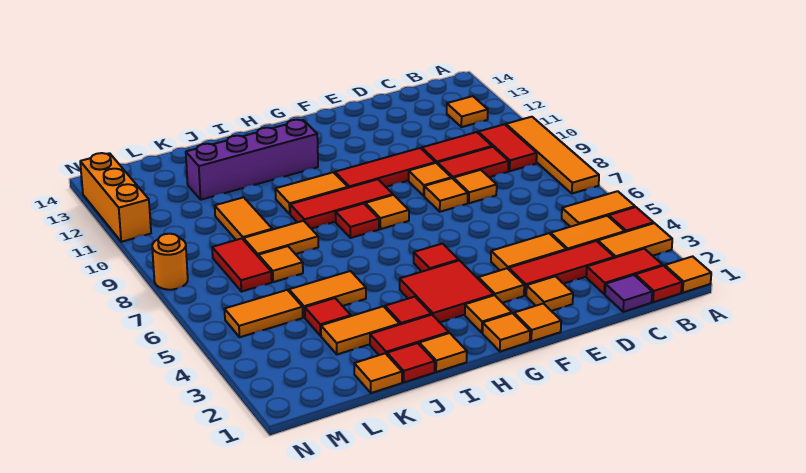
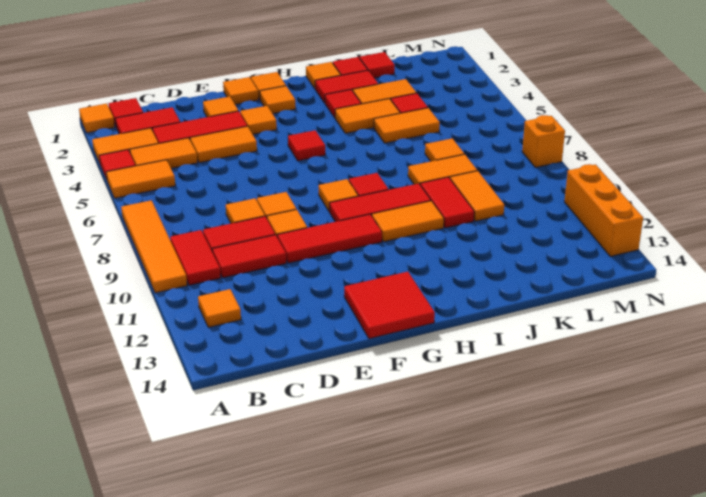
purple 1x1 tile [605,275,652,312] -> none
red 2x2 tile [400,260,494,322] -> red 2x2 tile moved to [344,272,435,339]
purple 1x4 brick [186,120,318,200] -> none
orange 1x1 tile [354,353,402,393] -> red 1x1 tile [359,52,395,78]
orange 1x2 tile [225,290,303,337] -> orange 1x2 tile moved to [335,99,400,133]
red 1x2 tile [212,239,272,292] -> red 1x2 tile moved to [420,177,474,228]
orange 1x1 round brick [152,234,188,290] -> orange 1x1 brick [522,115,565,167]

